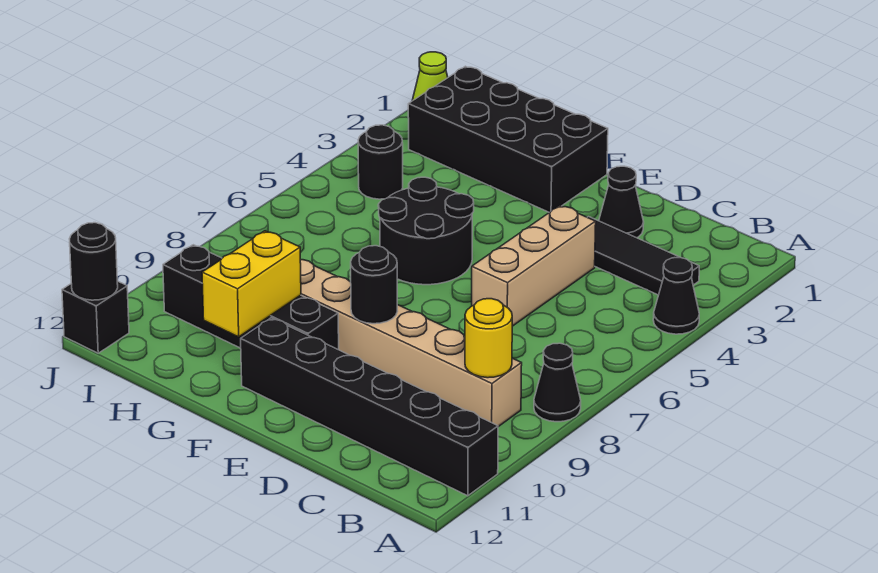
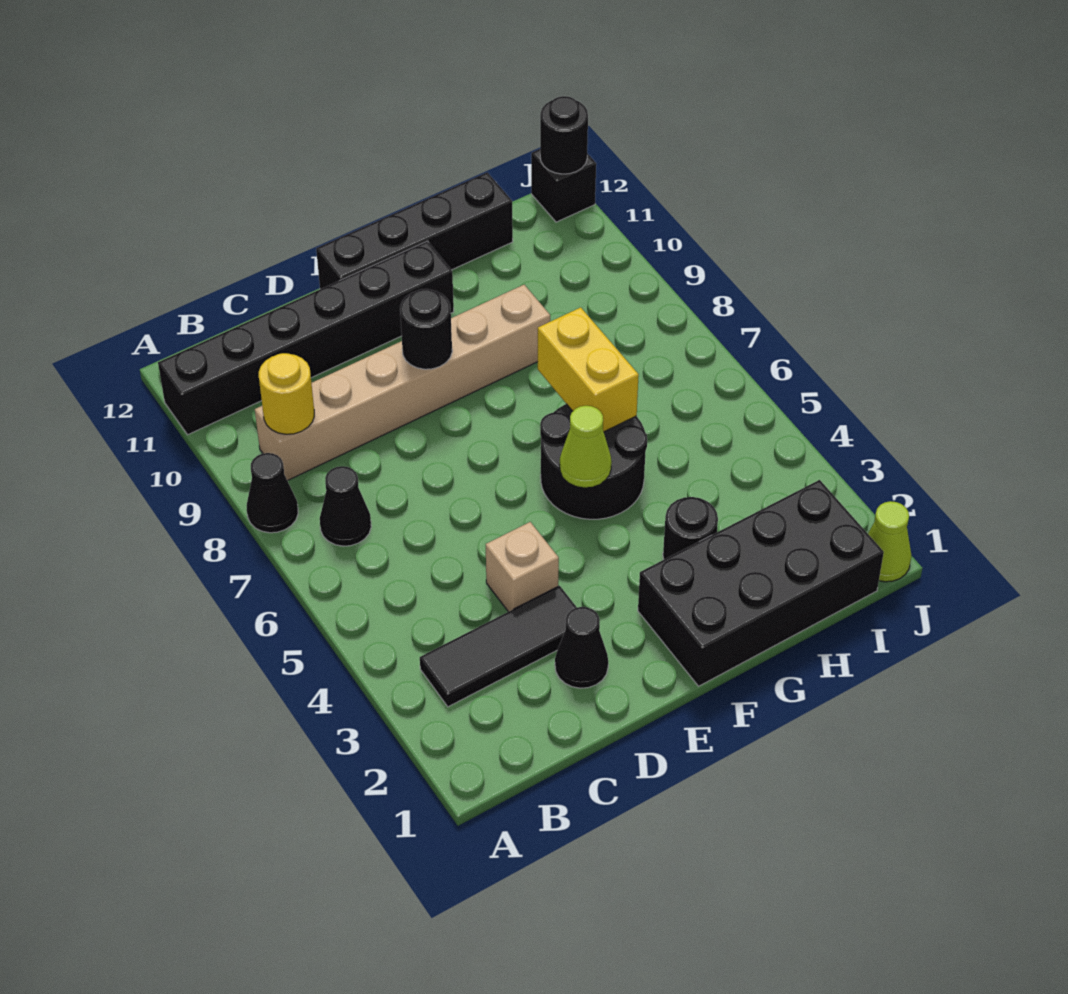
black 1x1 cone [653,258,699,334] -> black 1x1 cone moved to [320,466,371,546]
tan 1x3 brick [472,206,596,326] -> tan 1x1 brick [486,522,559,612]
none -> lime 1x1 cone [560,406,612,487]
black 1x4 brick [163,245,339,350] -> black 1x4 brick moved to [316,172,513,289]
yellow 1x2 brick [202,231,301,337] -> yellow 1x2 brick moved to [538,307,639,432]
black 1x1 round brick [358,125,403,199] -> black 1x1 round brick moved to [663,497,718,559]

